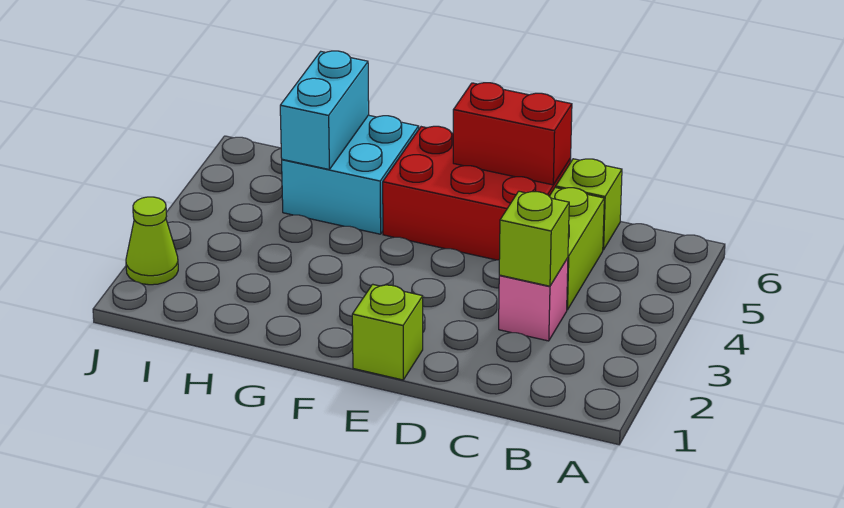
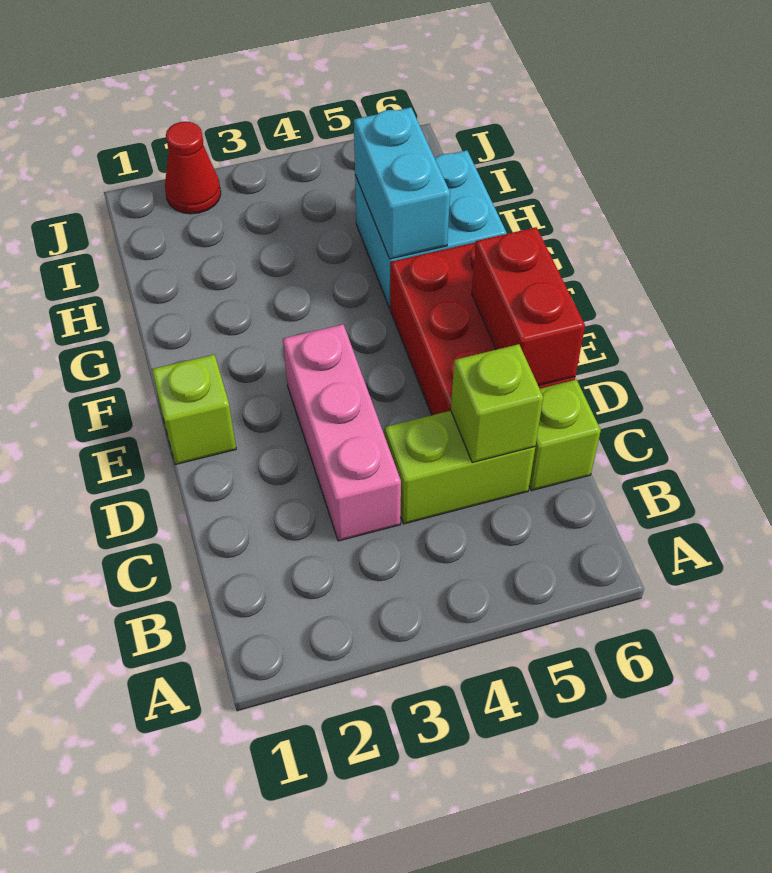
pink 1x1 brick [499,258,568,341] -> pink 1x3 brick [283,324,401,541]
lime 1x1 brick [499,191,569,286] -> lime 1x1 brick moved to [451,344,543,463]
cyan 1x2 brick [280,51,369,169] -> cyan 1x2 brick turned to [354,107,450,259]
lime 1x1 cone [126,197,178,285] -> red 1x1 cone [165,122,221,214]

